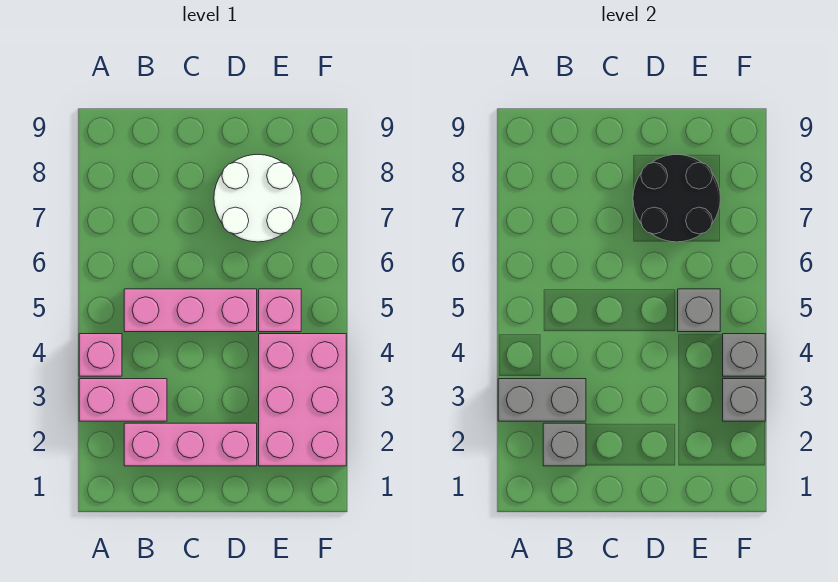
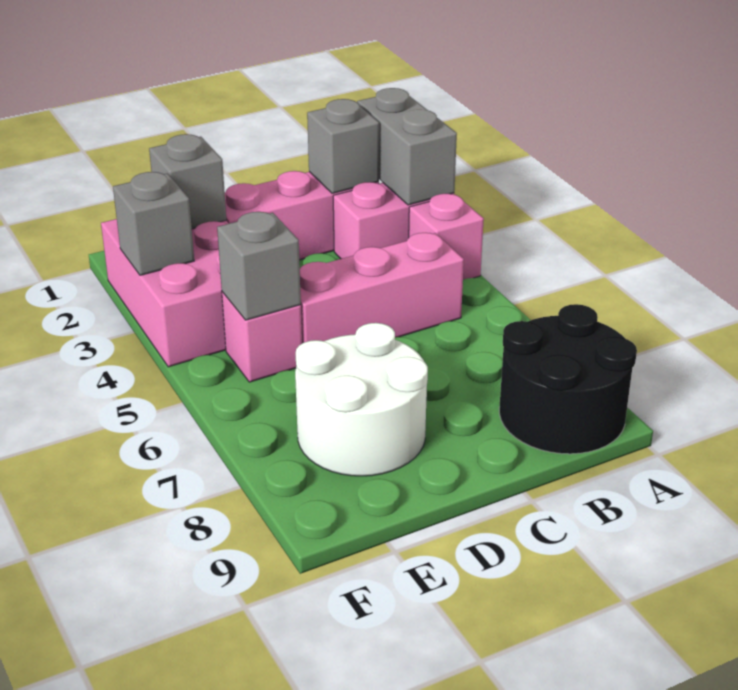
grey 1x2 brick [498,379,586,421] -> grey 1x2 brick turned to [357,88,457,205]
black 2x2 round brick [633,154,720,242] -> black 2x2 round brick moved to [499,304,637,454]
grey 1x1 brick [723,334,765,376] -> grey 1x1 brick moved to [149,134,226,229]

